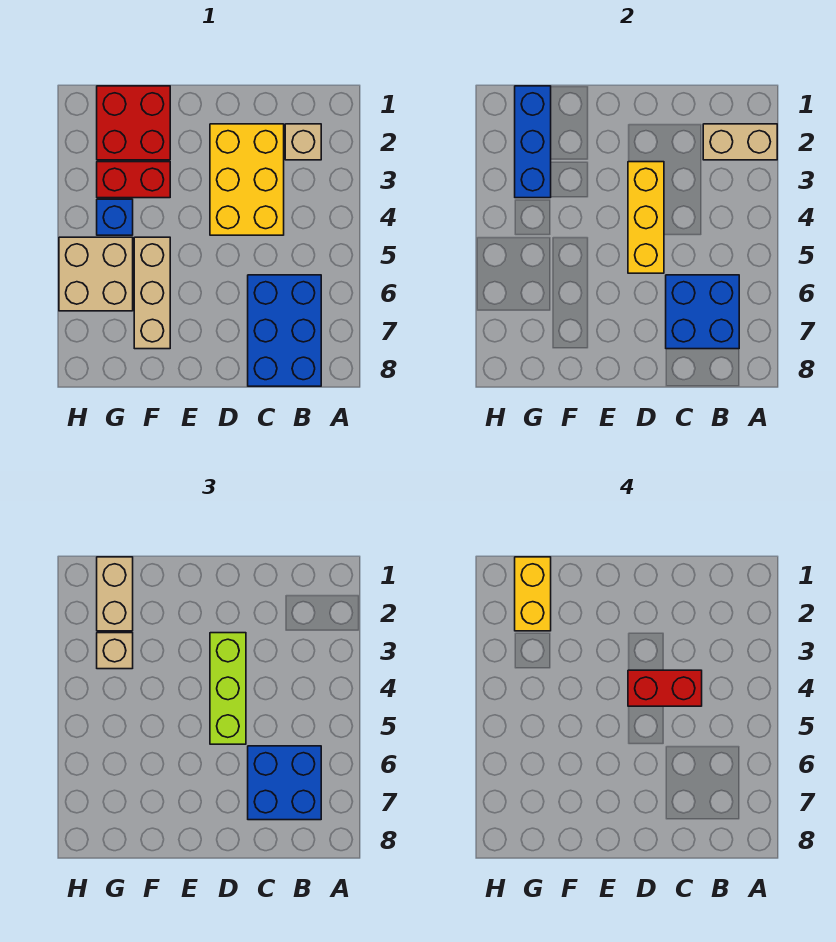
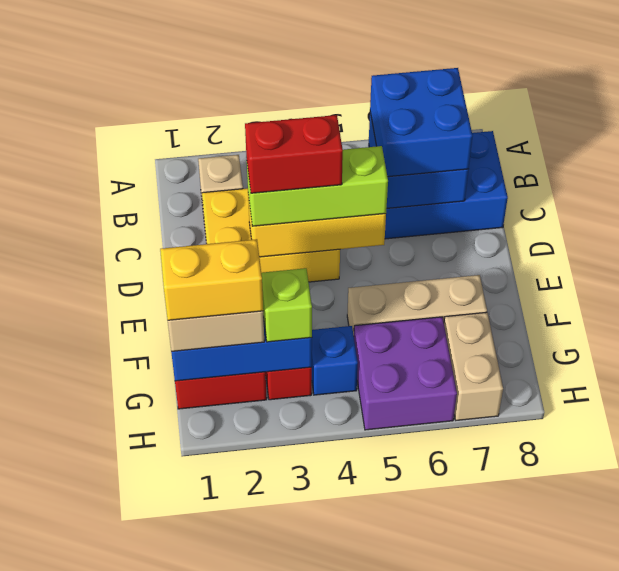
tan 1x2 brick [703,124,777,160] -> tan 1x2 brick moved to [444,312,503,420]
red 1x2 brick [628,670,702,706] -> red 1x2 brick turned to [245,115,343,193]
tan 1x1 brick [97,633,133,669] -> lime 1x1 brick [261,268,312,342]
tan 2x2 brick [59,237,133,311] -> purple 2x2 brick [354,317,457,430]

